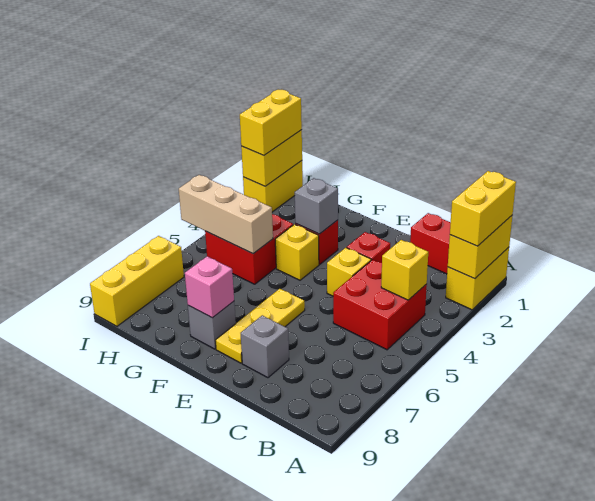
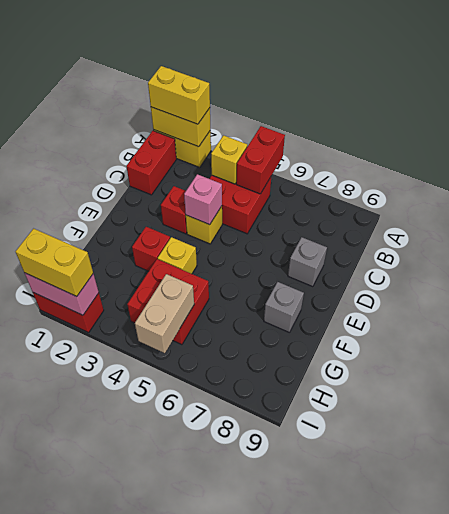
none -> red 1x2 brick [236,126,285,194]
yellow 1x3 plate [215,289,305,363] -> none
grey 1x1 brick [295,178,338,234] -> none
pink 1x1 brick [185,256,234,318] -> pink 1x1 brick moved to [184,174,222,225]
tan 1x3 brick [179,175,273,254] -> tan 1x2 brick [135,274,194,353]
yellow 1x2 brick [243,161,303,212] -> red 1x2 brick [33,293,104,333]
yellow 1x2 brick [241,130,302,186] -> pink 1x2 brick [25,273,99,315]
yellow 1x3 brick [90,236,184,326] -> none

